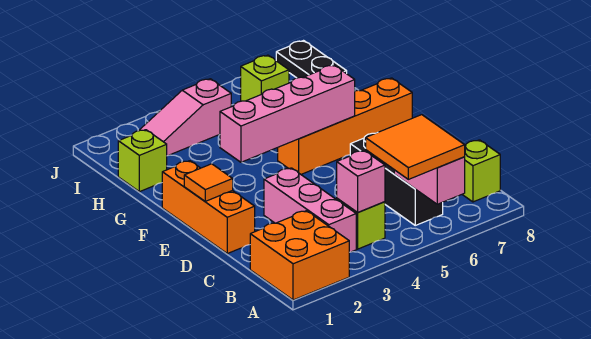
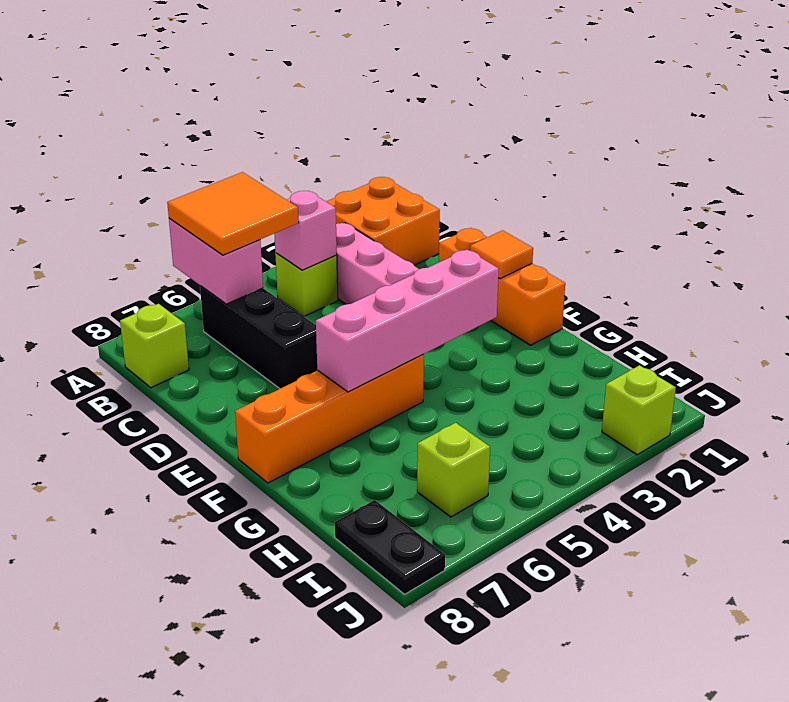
lime 1x1 brick [118,130,167,192] -> lime 1x1 brick moved to [602,365,676,455]
pink 1x3 slope [139,79,231,156] -> none

